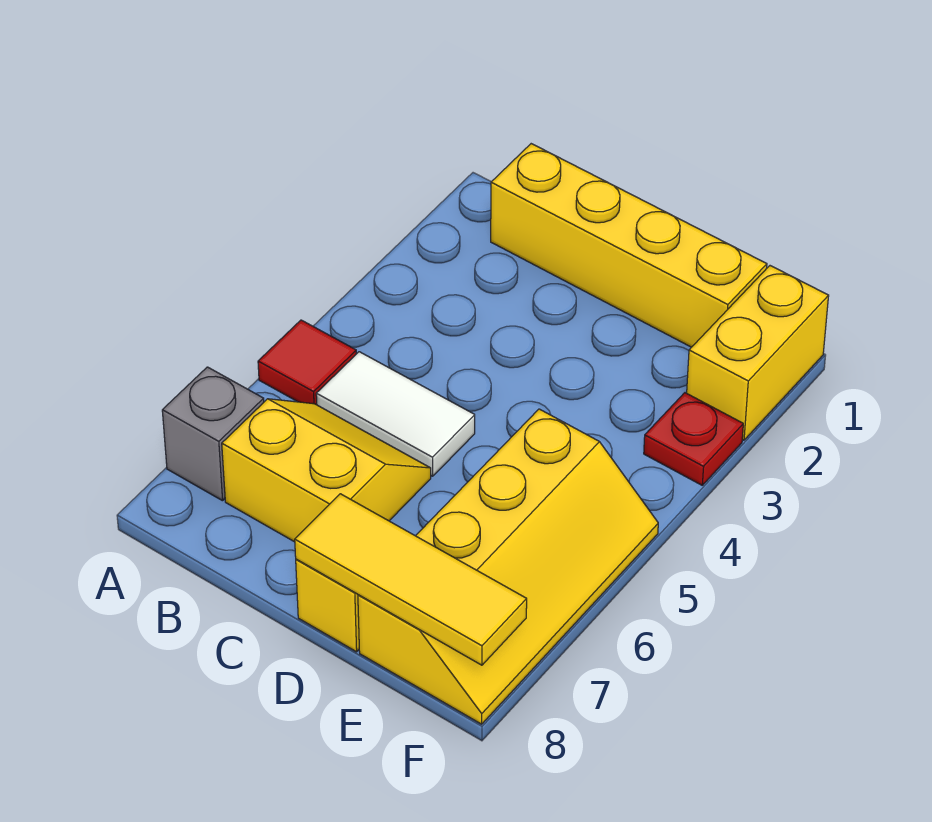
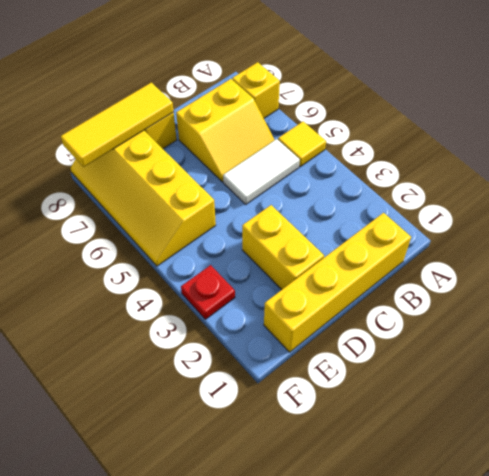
red 1x1 tile [258,320,356,405] -> yellow 1x1 tile [278,121,326,167]
grey 1x1 brick [162,367,264,501] -> yellow 1x1 brick [232,62,280,118]
yellow 1x2 brick [687,266,829,440] -> yellow 1x2 brick moved to [242,205,324,290]

